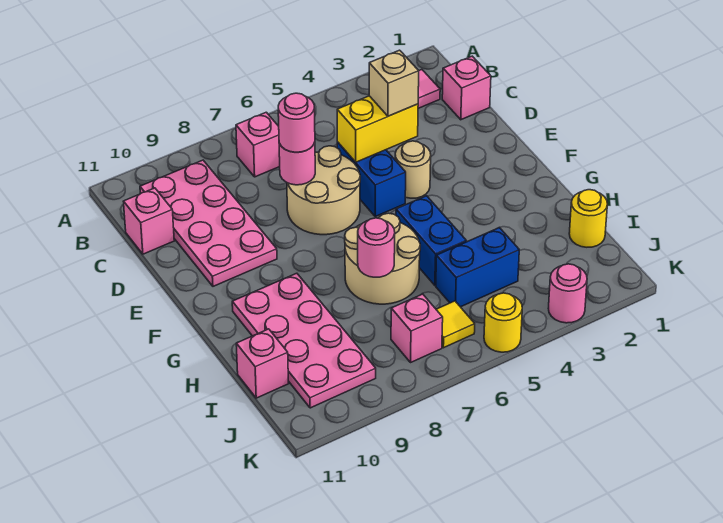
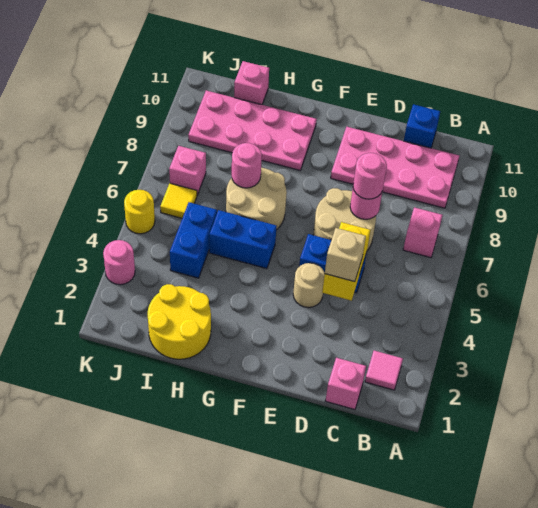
pink 1x1 brick [123,188,174,254] -> blue 1x1 brick [404,104,440,148]
yellow 1x1 round brick [569,190,607,247] -> yellow 2x2 round brick [148,284,211,359]

